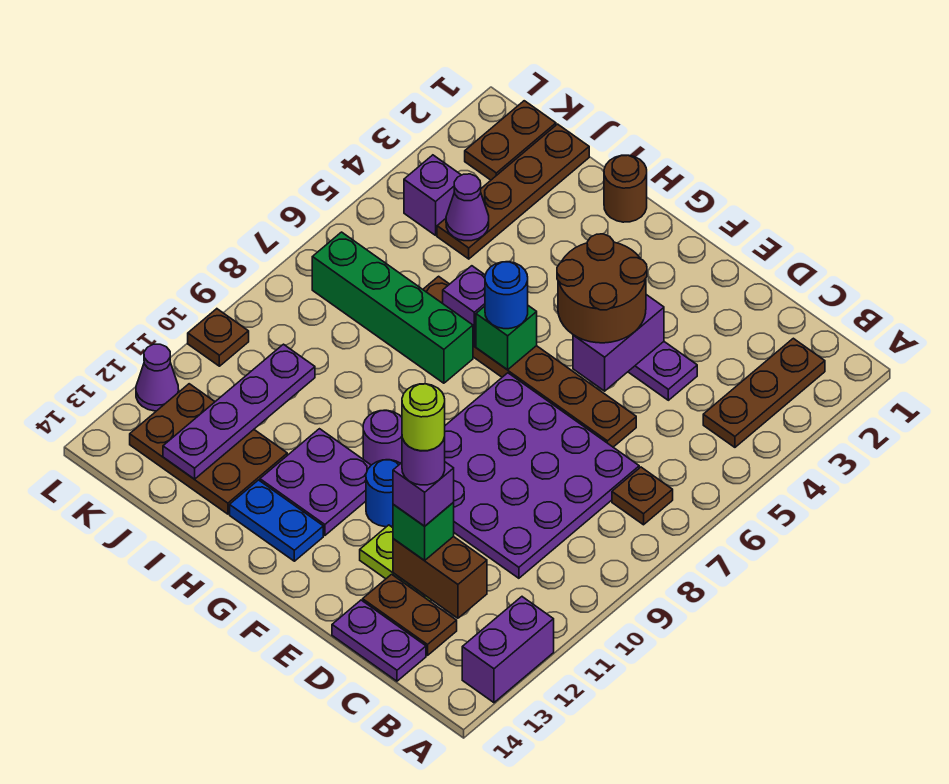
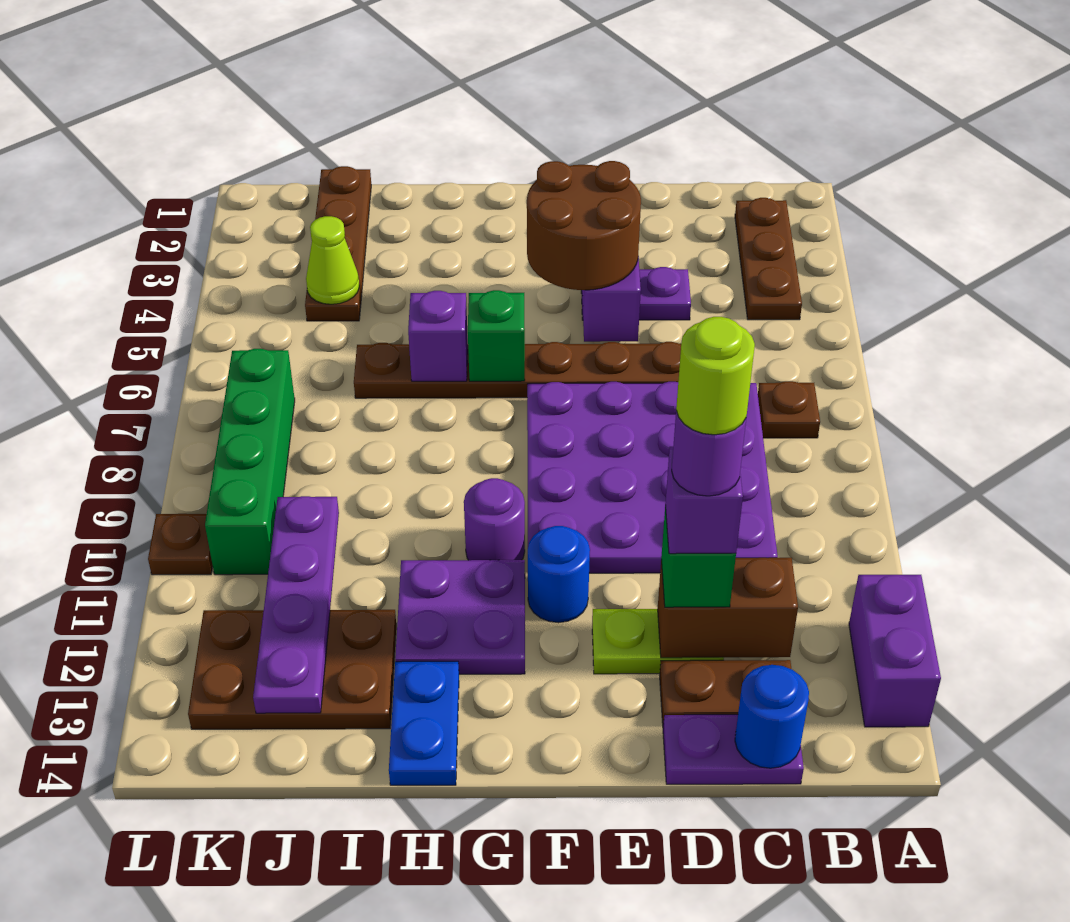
blue 1x1 round brick [485,262,528,329] -> blue 1x1 round brick moved to [735,665,809,768]
blue 1x2 plate [230,480,323,561] -> blue 1x2 plate turned to [389,661,459,785]
brown 1x1 round brick [604,155,647,222] -> none
green 1x4 brick [312,232,473,383] -> green 1x4 brick turned to [205,349,295,575]
purple 1x1 cone [446,174,489,241] -> lime 1x1 cone [306,216,359,304]
brown 1x2 plate [465,101,556,180] -> none
purple 1x1 brick [404,155,461,235] -> none
purple 1x1 cone [136,344,179,411] -> none

